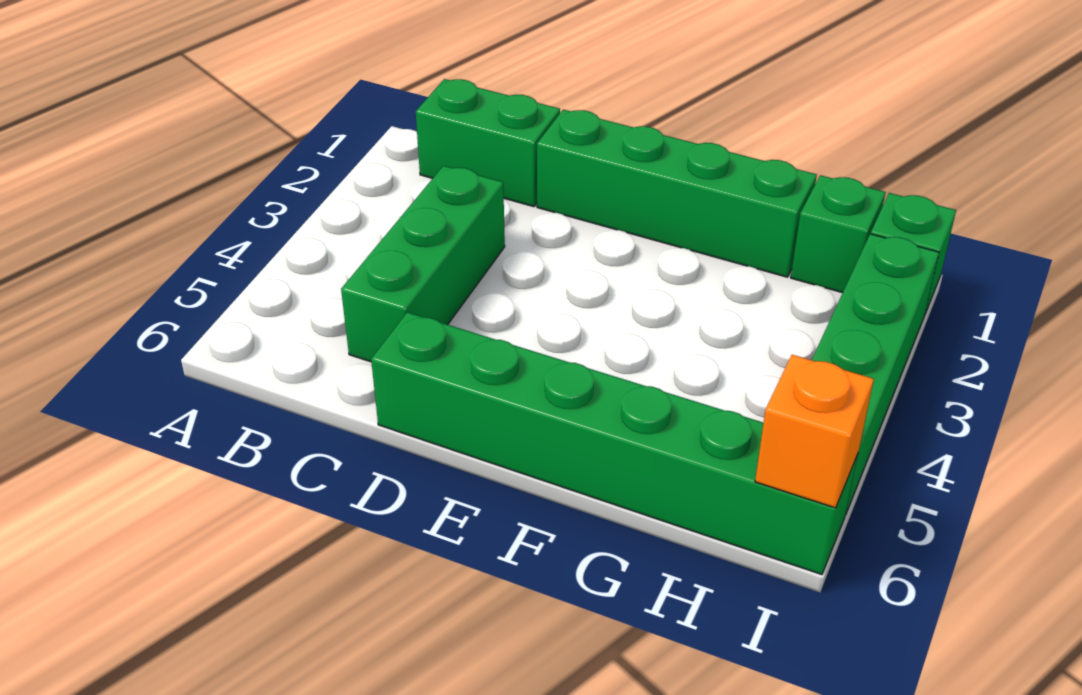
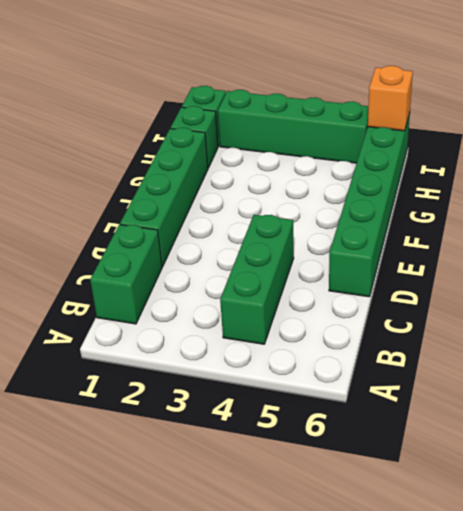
green 1x3 brick [341,166,505,362] -> green 1x3 brick turned to [220,215,294,344]

